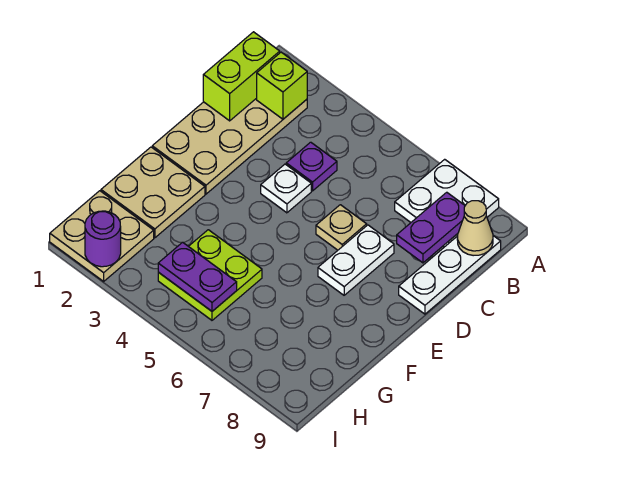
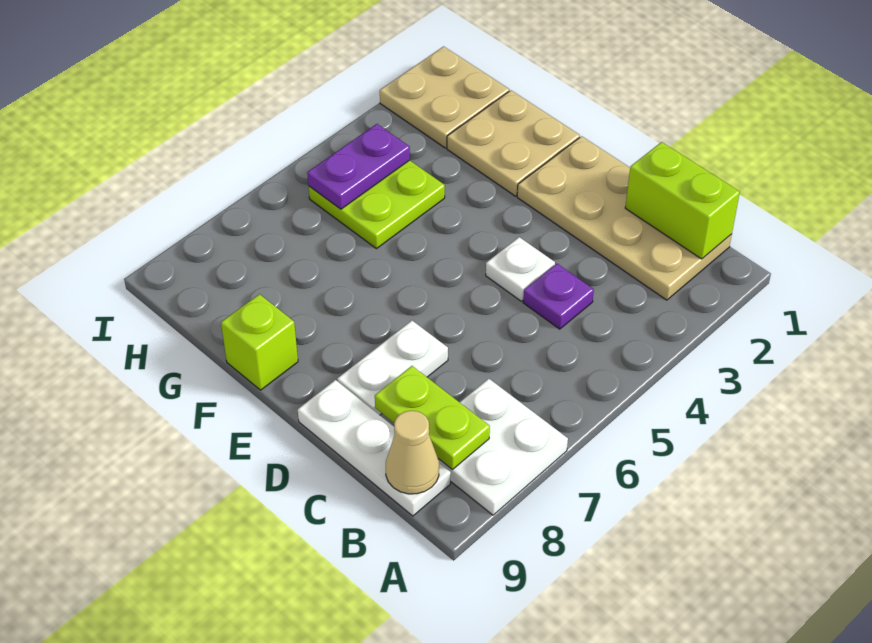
lime 1x1 brick [257,52,307,119] -> lime 1x1 brick moved to [221,294,298,390]
purple 1x2 plate [397,192,465,263] -> lime 1x2 plate [375,366,490,469]
tan 1x1 plate [316,205,367,250] -> none
white 1x2 plate [318,225,394,295] -> white 1x2 plate turned to [337,321,448,415]
purple 1x1 round brick [85,211,121,267] -> none

